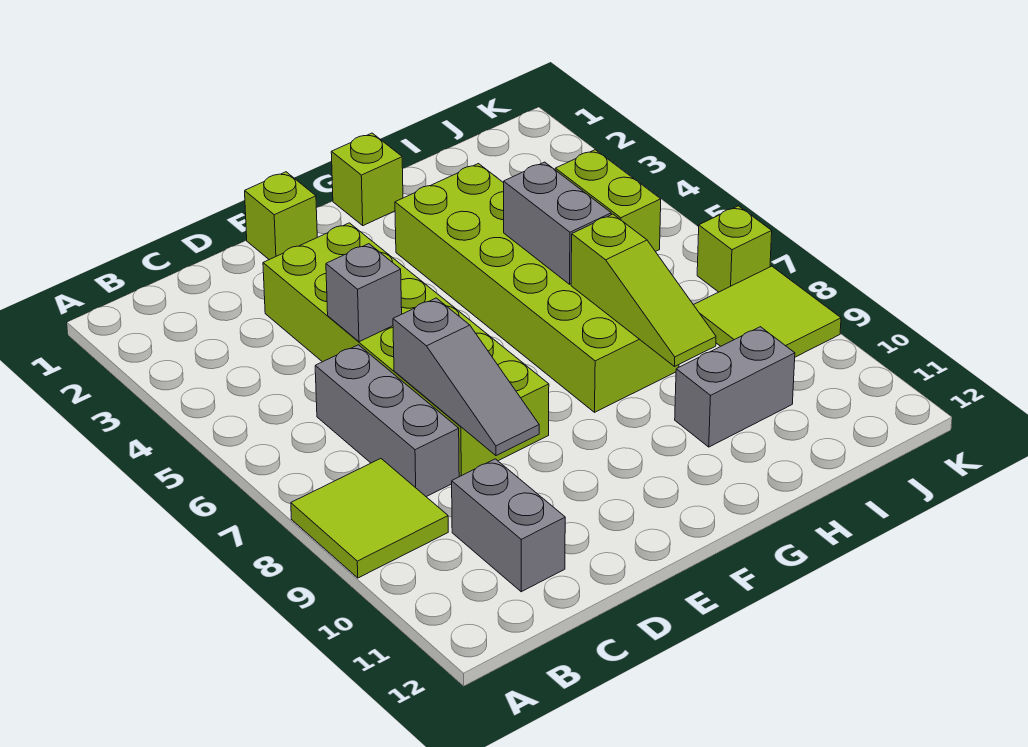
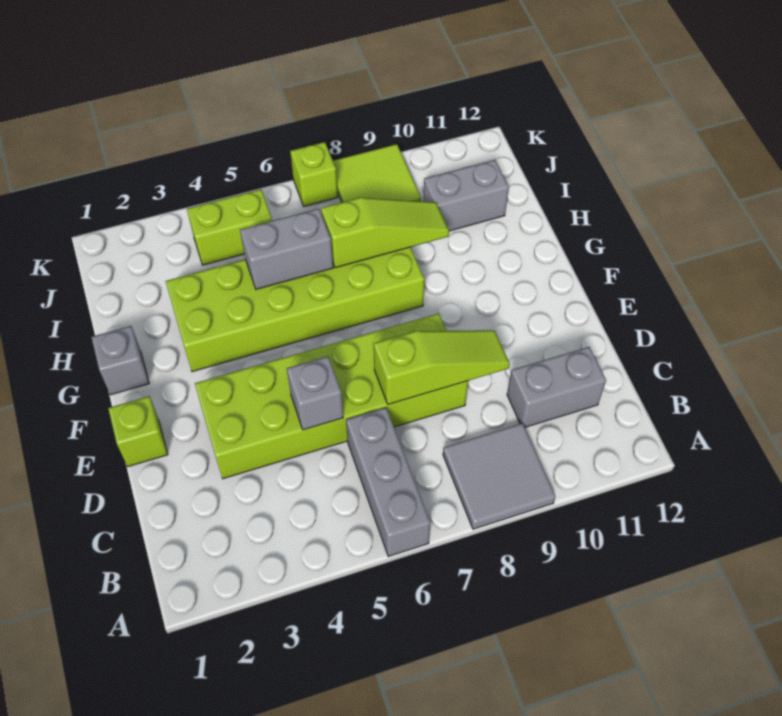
lime 2x2 tile [291,459,448,578] -> grey 2x2 tile [443,423,555,529]
grey 1x3 brick [315,345,459,497] -> grey 1x3 brick turned to [346,408,430,556]
grey 1x3 slope [393,298,539,456] -> lime 1x3 slope [374,330,510,404]
lime 1x1 brick [331,133,403,226] -> grey 1x1 brick [91,326,149,395]
grey 1x2 brick [675,327,795,447] -> grey 1x2 brick turned to [423,160,509,231]

